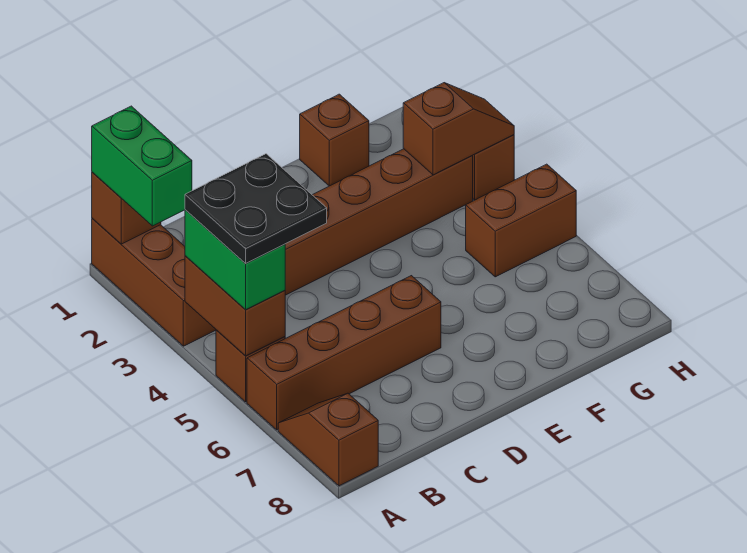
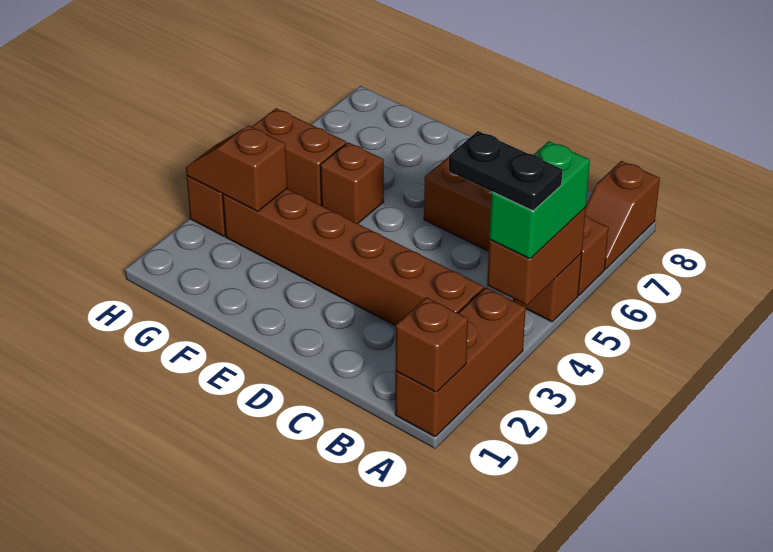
green 1x2 brick [92,106,192,226] -> none
black 2x2 plate [185,154,327,264] -> black 1x2 plate [449,131,563,211]
brown 1x1 brick [300,94,369,186] -> brown 1x1 brick moved to [320,142,384,224]

